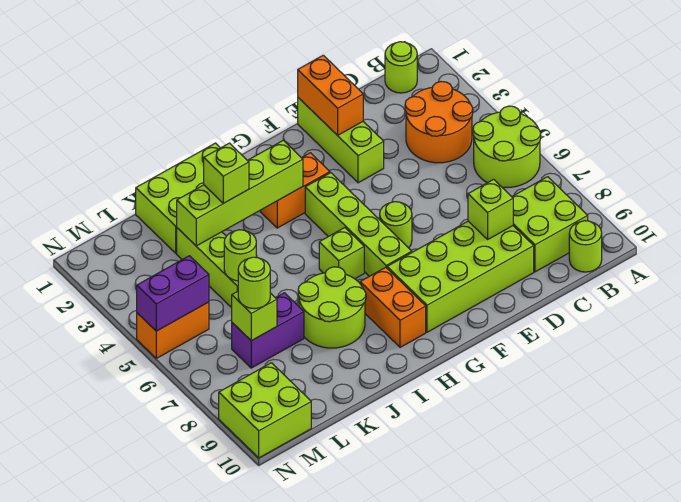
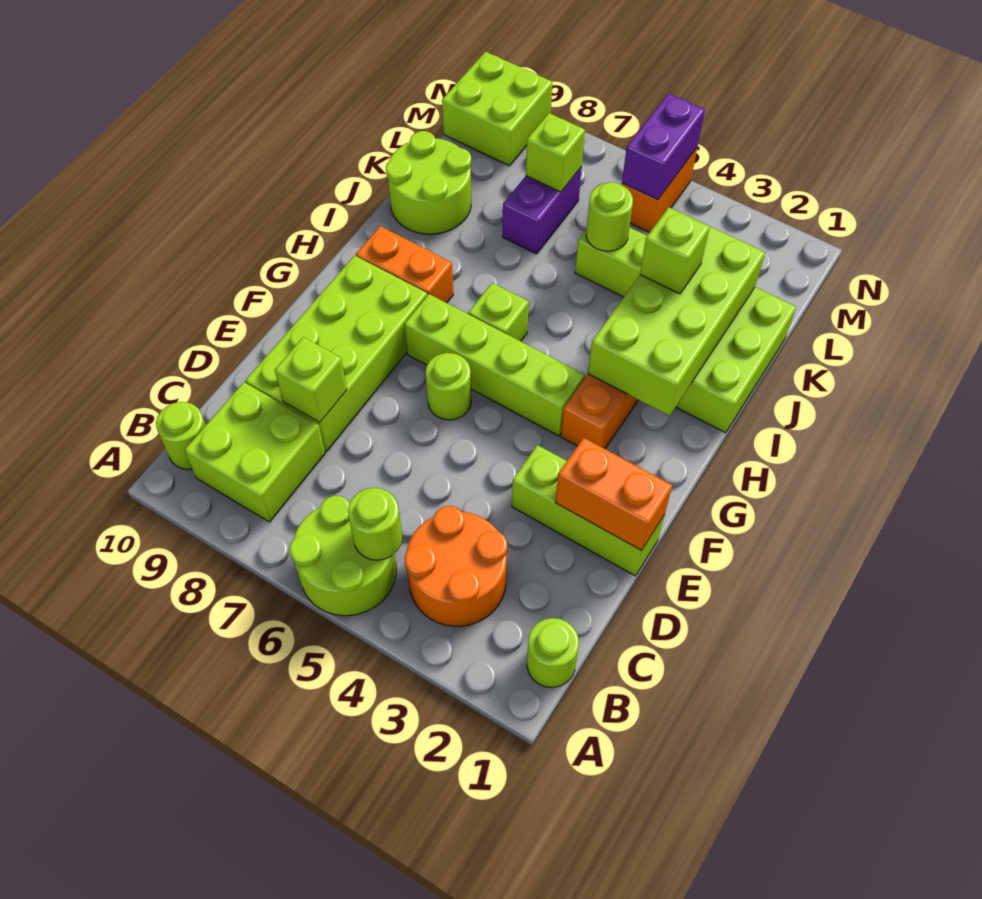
lime 1x4 brick [177,140,303,246] -> lime 2x4 brick [588,227,765,416]
lime 2x2 round brick [298,267,366,348] -> lime 2x2 round brick moved to [386,131,471,234]
lime 1x1 round brick [238,257,270,309] -> lime 1x1 round brick moved to [348,488,402,560]

